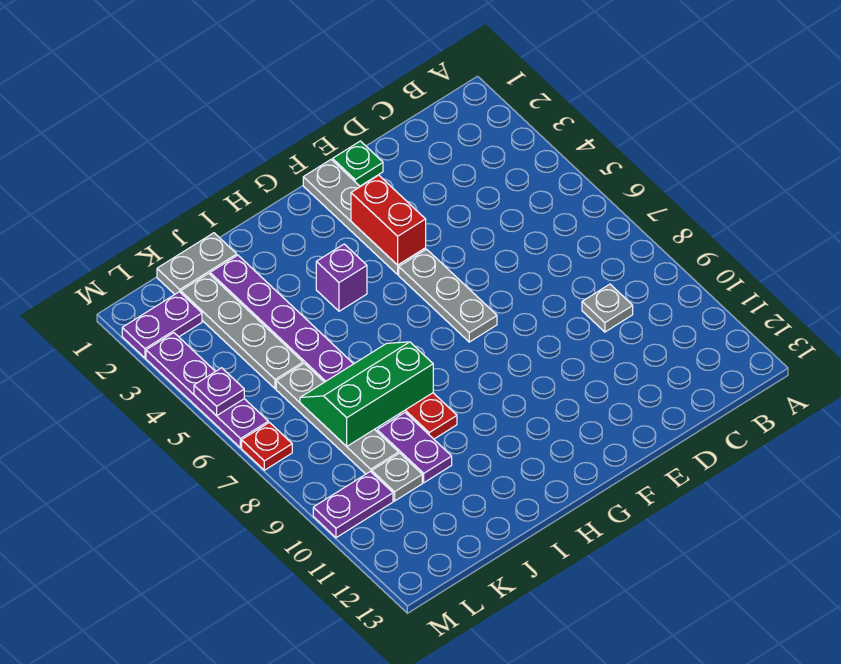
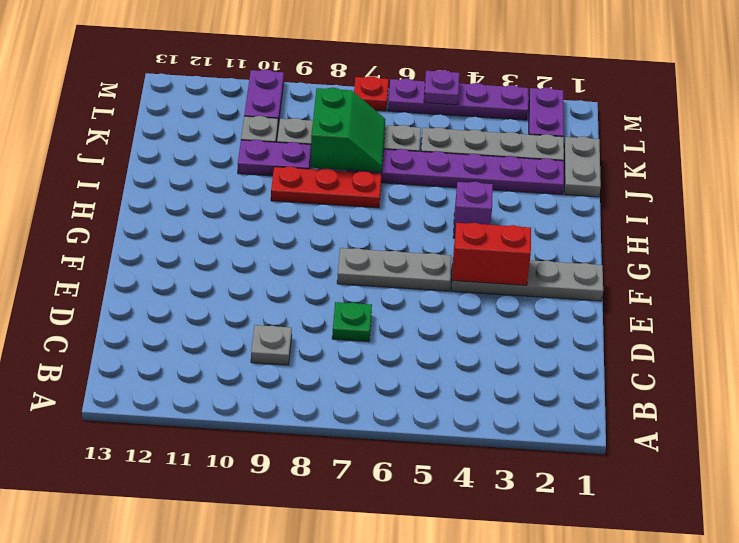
green 1x1 plate [333,141,383,186] -> green 1x1 plate moved to [332,302,372,342]
green 2x3 slope [300,342,433,446] -> green 2x2 slope [311,88,385,172]

